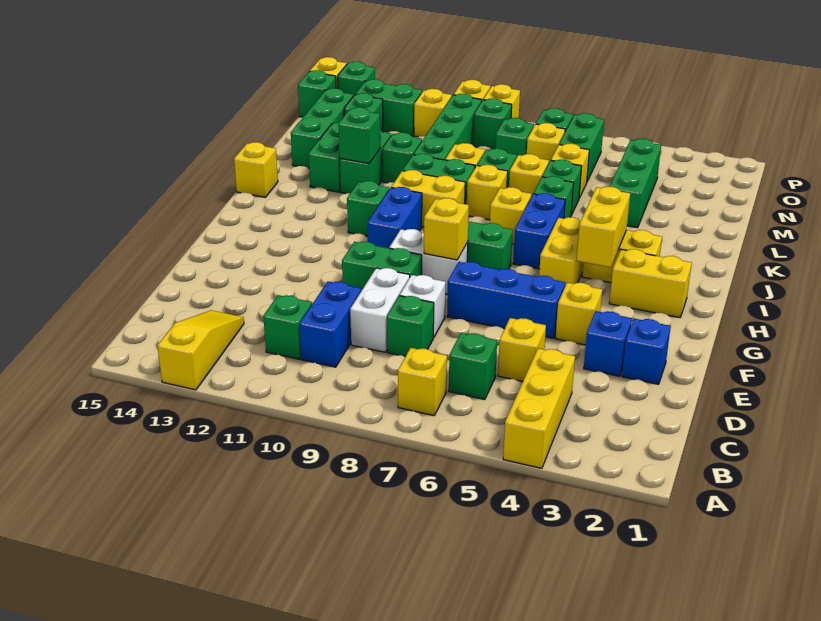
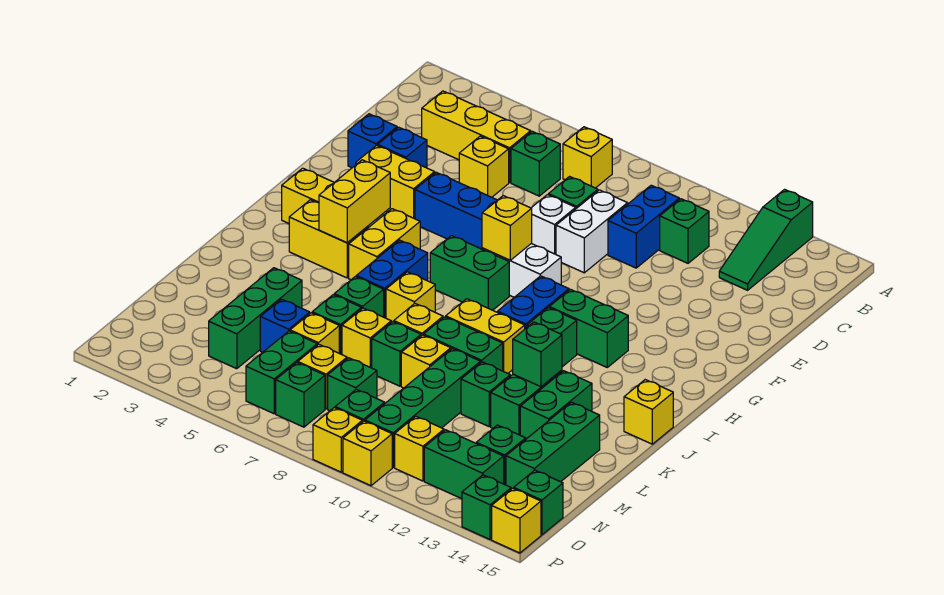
yellow 1x3 brick [503,348,575,468] -> yellow 1x3 brick turned to [422,91,531,183]
yellow 1x3 slope [157,310,244,390] -> green 1x3 slope [719,189,813,290]
yellow 1x1 brick [555,283,602,345] -> yellow 1x2 brick [356,145,435,219]
green 1x2 brick [342,242,422,291] -> green 1x2 brick moved to [549,289,628,367]
none -> blue 1x1 brick [260,299,310,352]

